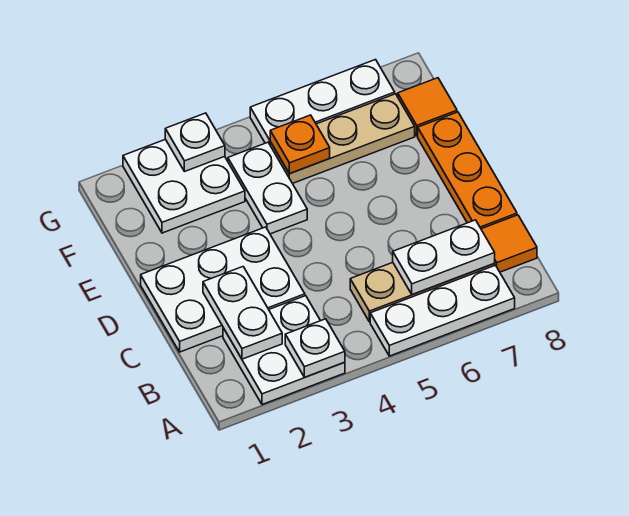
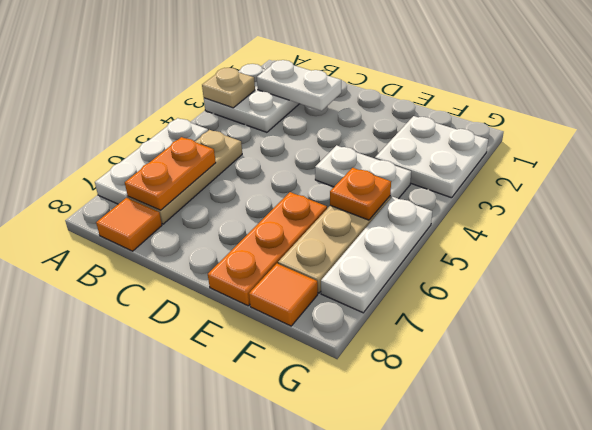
white 1x1 plate [285,319,345,377] -> tan 1x1 plate [202,68,255,108]
white 1x2 plate [393,220,495,295] -> orange 1x2 plate [125,137,216,210]
white 2x3 plate [141,227,305,352] -> none
orange 1x3 plate [418,112,517,229] -> orange 1x3 plate turned to [208,192,327,306]
white 1x1 plate [165,113,225,172] -> none

